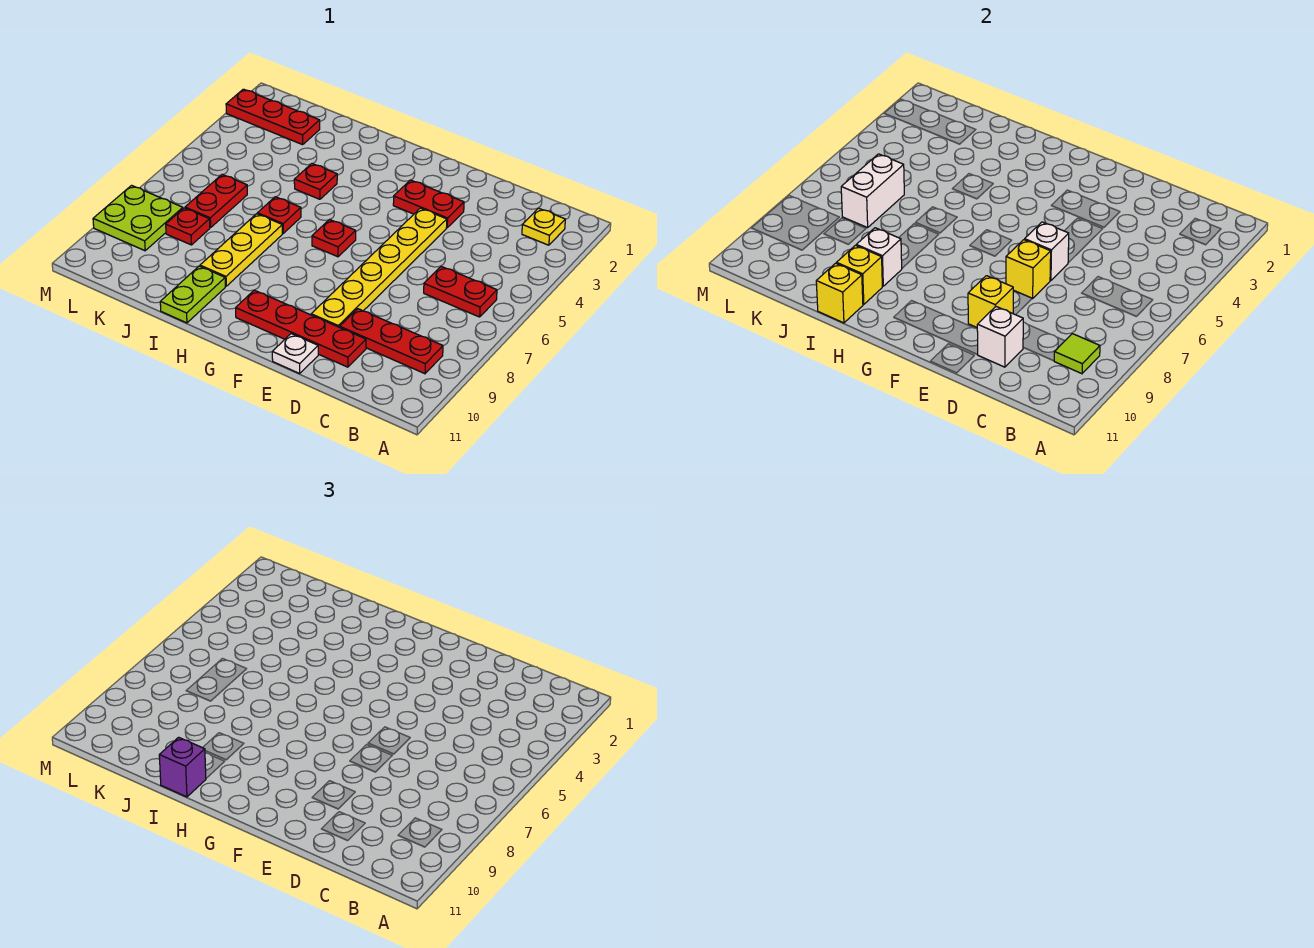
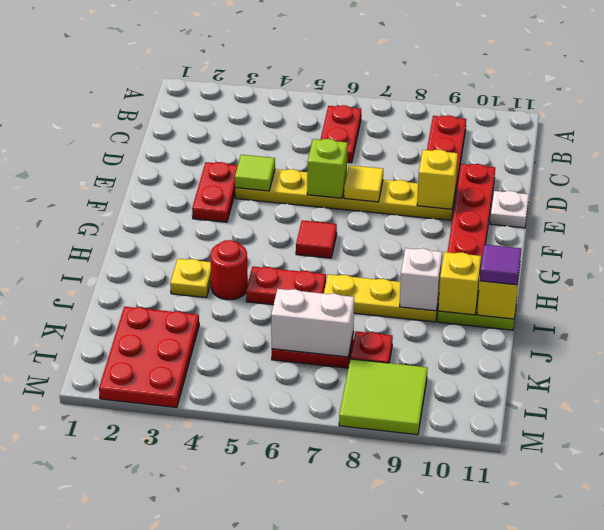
yellow 1x1 plate [522,208,565,245] -> yellow 1x1 plate moved to [170,259,211,298]
lime 1x1 tile [1054,334,1100,374] -> lime 1x1 tile moved to [235,155,275,191]
white 1x1 brick [977,307,1023,367] -> none
white 1x1 brick [1025,222,1069,281] -> lime 1x1 brick [307,139,348,198]
yellow 1x1 brick [1006,240,1051,299] -> yellow 1x1 tile [344,165,383,202]
red 1x1 plate [312,219,356,257] -> red 1x1 tile [296,220,337,258]
red 1x1 plate [294,164,337,199] -> red 1x1 round brick [210,240,248,300]
red 1x1 plate [258,197,301,233] -> red 1x2 plate [246,267,326,305]
purple 1x1 brick [159,737,206,797] -> purple 1x1 tile [480,244,521,285]
red 1x3 plate [226,89,320,145] -> red 2x3 plate [99,307,199,408]
lime 2x2 plate [93,185,183,251] -> lime 2x2 tile [339,359,427,435]

